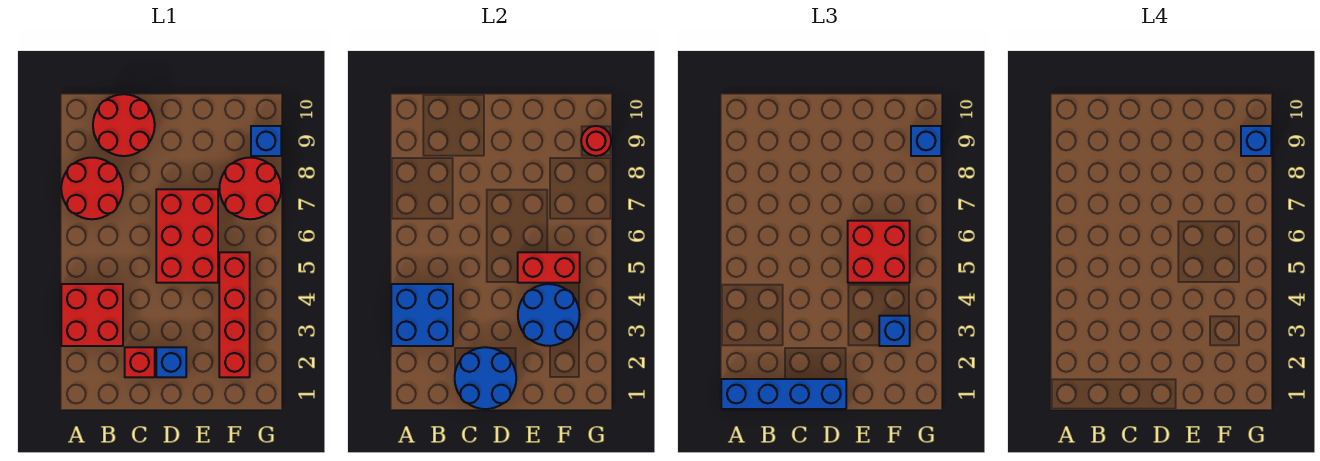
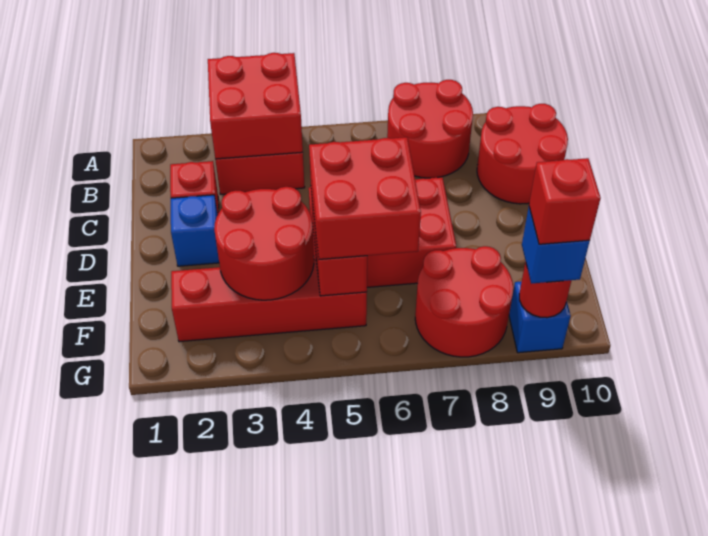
blue 1x4 brick [721,379,846,409] -> none
blue 2x2 brick [391,284,453,346] -> red 2x2 brick [208,53,303,159]
blue 2x2 round brick [455,347,516,409] -> none
blue 2x2 round brick [518,284,580,346] -> red 2x2 round brick [214,187,314,300]
blue 1x1 brick [879,316,910,346] -> none
blue 1x1 brick [1241,126,1271,156] -> red 1x1 brick [529,158,601,244]

